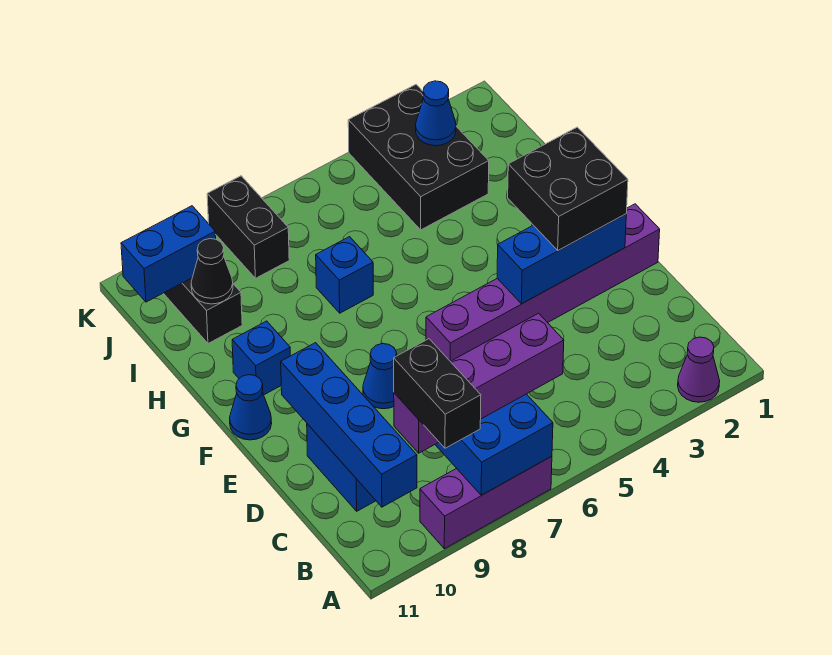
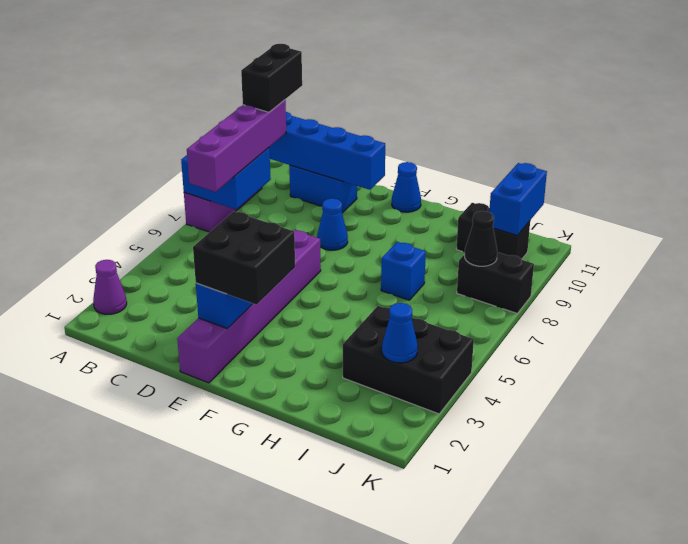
black 1x2 brick [394,339,481,448] -> black 1x2 brick turned to [241,44,302,112]
blue 1x1 brick [232,321,290,395] -> none
black 1x1 cone [191,239,233,304] -> black 1x1 cone moved to [464,211,497,266]

